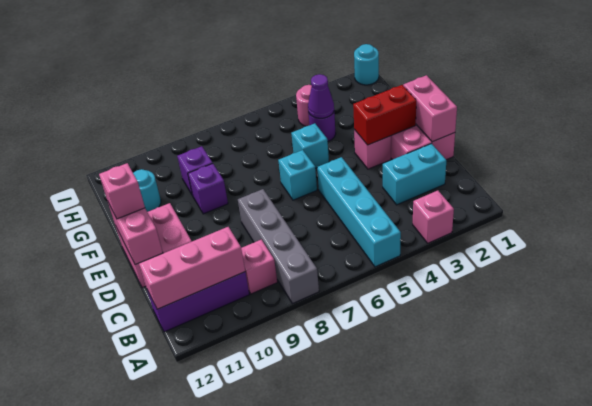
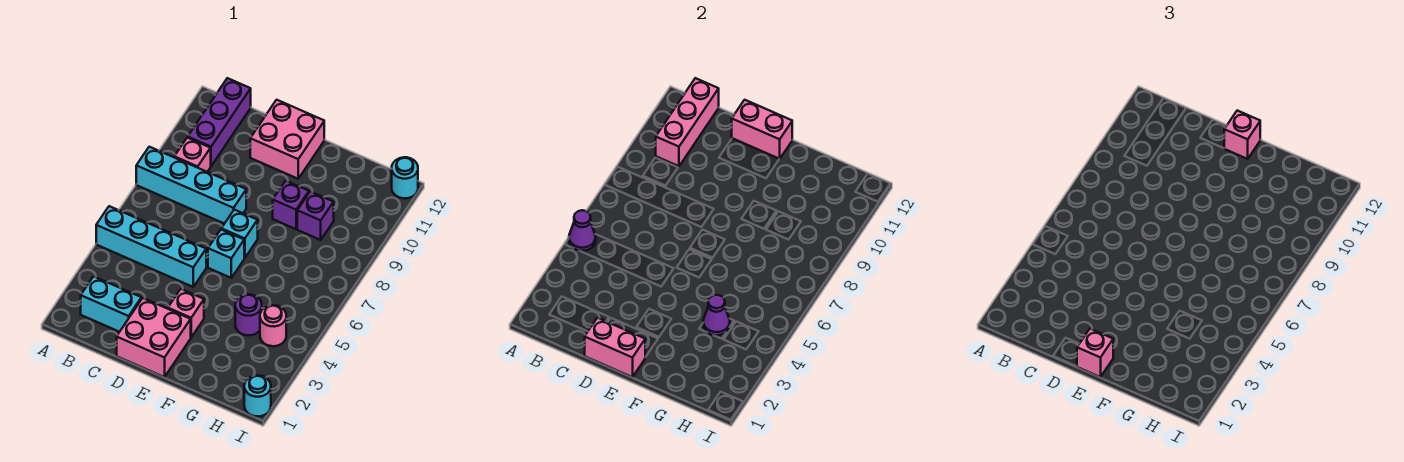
pink 1x1 brick [413,191,454,243] -> pink 1x1 brick moved to [1077,329,1113,377]
none -> purple 1x1 cone [569,210,596,251]
grey 1x4 brick [238,189,319,304] -> cyan 1x4 brick [136,147,246,224]
cyan 1x2 brick [383,144,446,205] -> cyan 1x2 brick turned to [81,276,141,332]
red 1x2 brick [353,85,416,145] -> none
cyan 1x1 brick [291,123,329,168] -> cyan 1x1 brick moved to [221,210,258,258]
cyan 1x1 round brick [133,169,161,212] -> cyan 1x1 round brick moved to [392,157,418,198]

